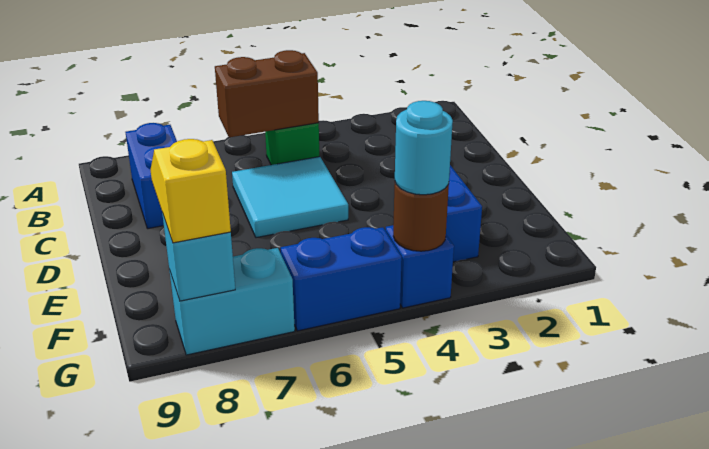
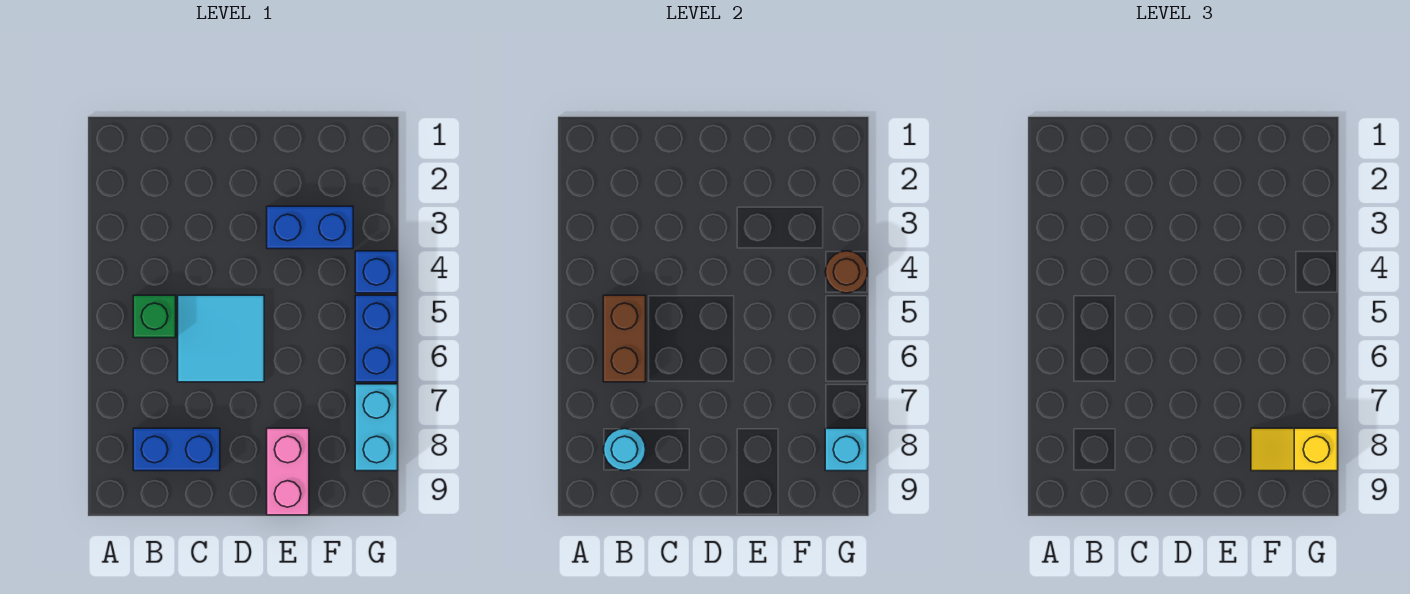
none -> pink 1x2 brick [267,428,309,515]
cyan 1x1 round brick [395,101,453,195] -> cyan 1x1 round brick moved to [603,428,646,471]

